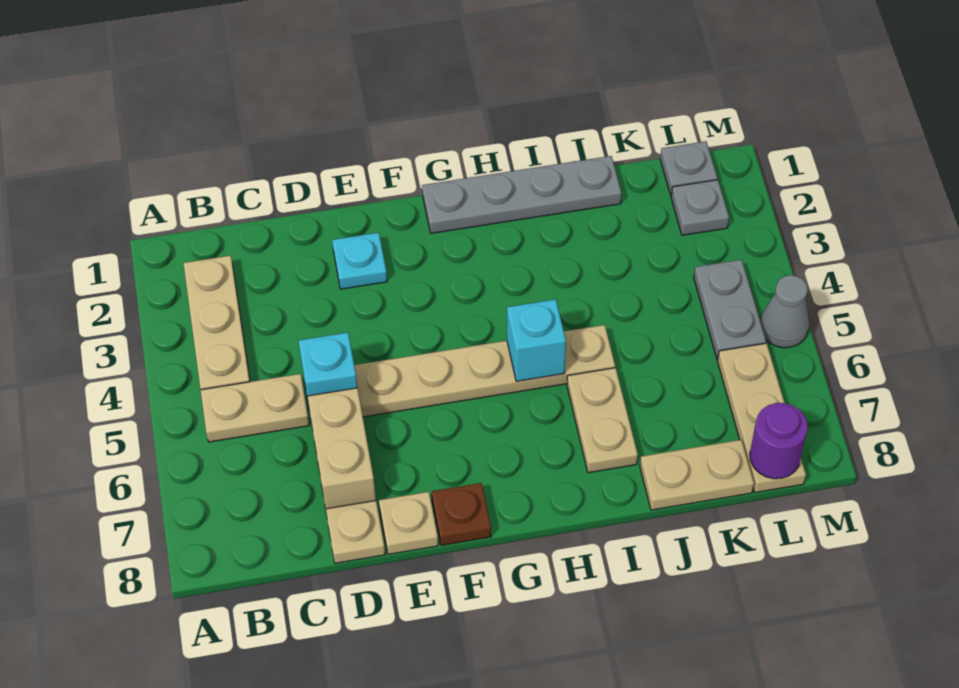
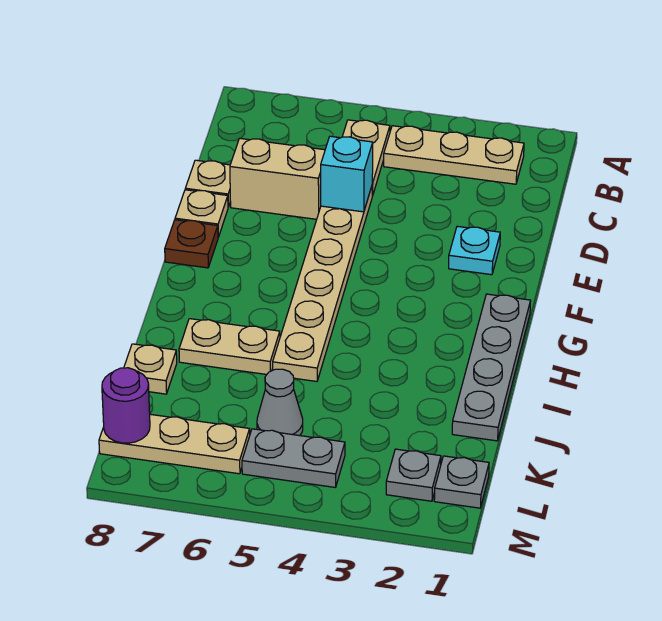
cyan 1x1 brick [507,299,566,381] -> none
tan 1x2 plate [640,440,754,510] -> tan 1x1 plate [124,344,177,394]
grey 1x1 cone [760,275,809,348] -> grey 1x1 cone moved to [257,369,303,436]

